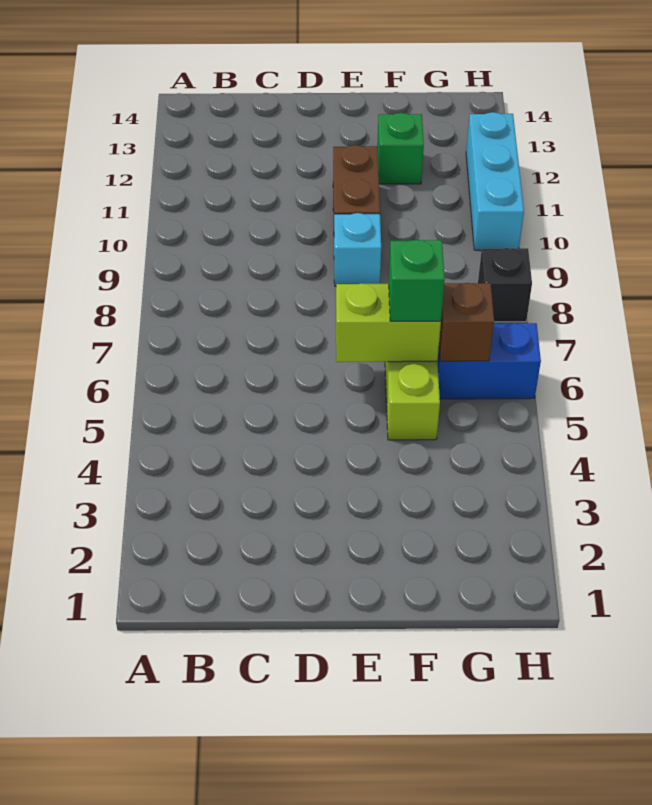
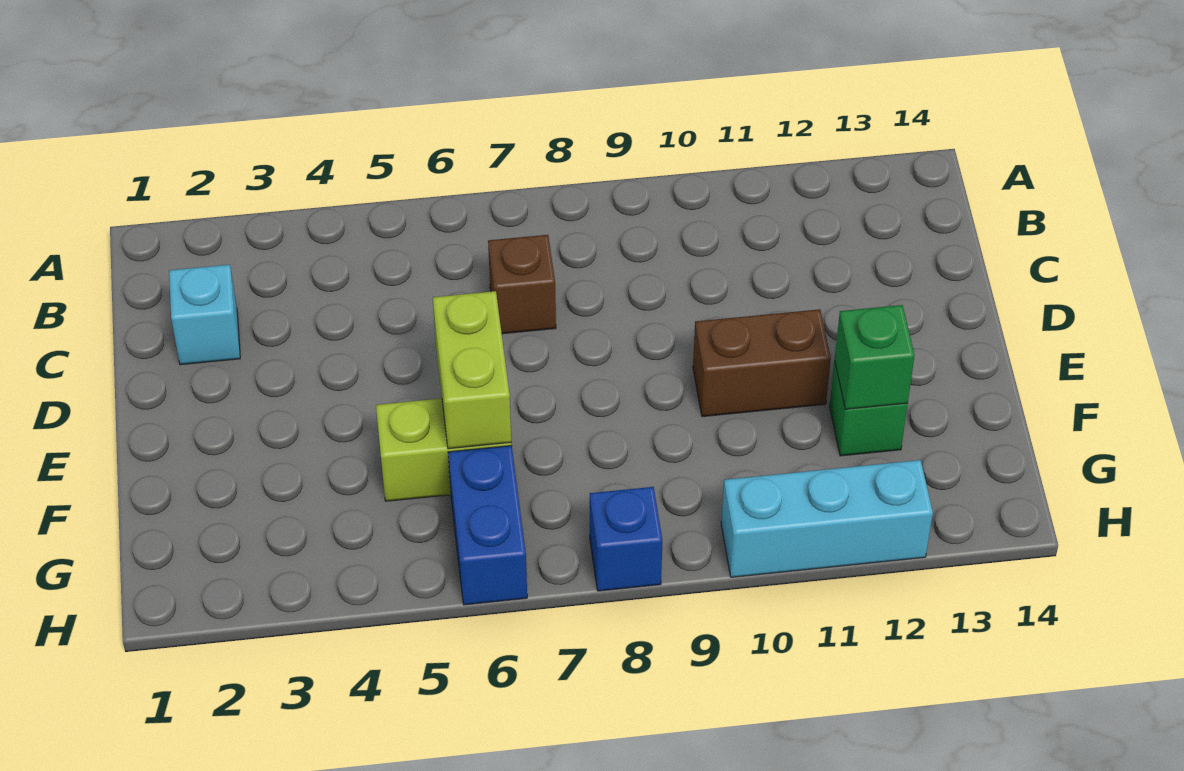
cyan 1x1 brick [334,213,381,286] -> cyan 1x1 brick moved to [169,265,240,365]
green 1x1 brick [389,240,445,321] -> green 1x1 brick moved to [835,305,915,409]
brown 1x1 brick [439,283,494,361] -> brown 1x1 brick moved to [488,235,556,334]
black 1x1 brick [478,248,532,322] -> blue 1x1 brick [590,487,662,591]

